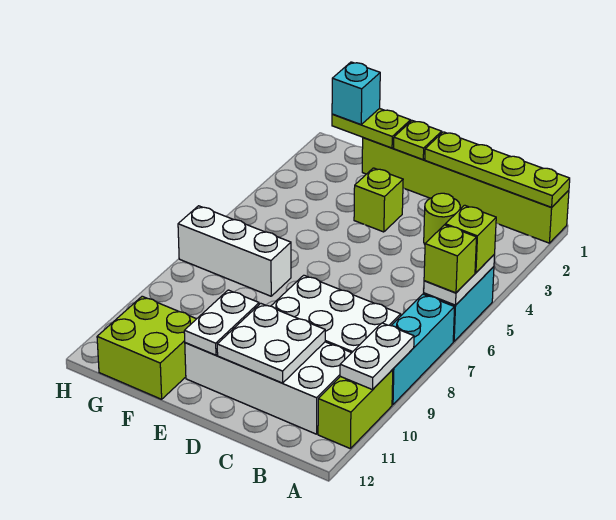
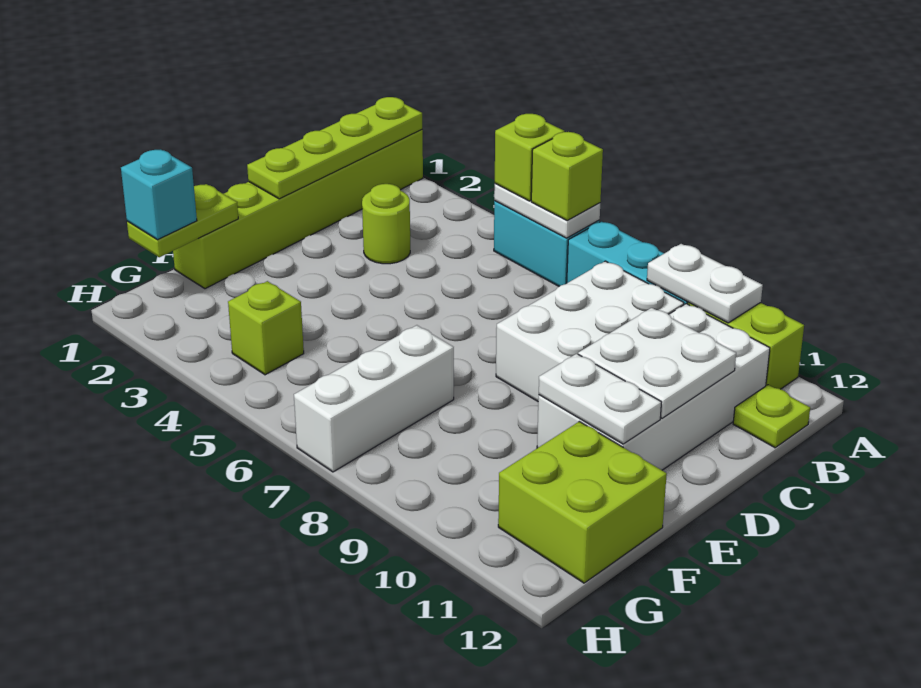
lime 1x1 plate [394,121,442,160] -> lime 1x1 plate moved to [733,385,810,448]
lime 1x1 brick [354,168,403,232] -> lime 1x1 brick moved to [228,281,304,375]

